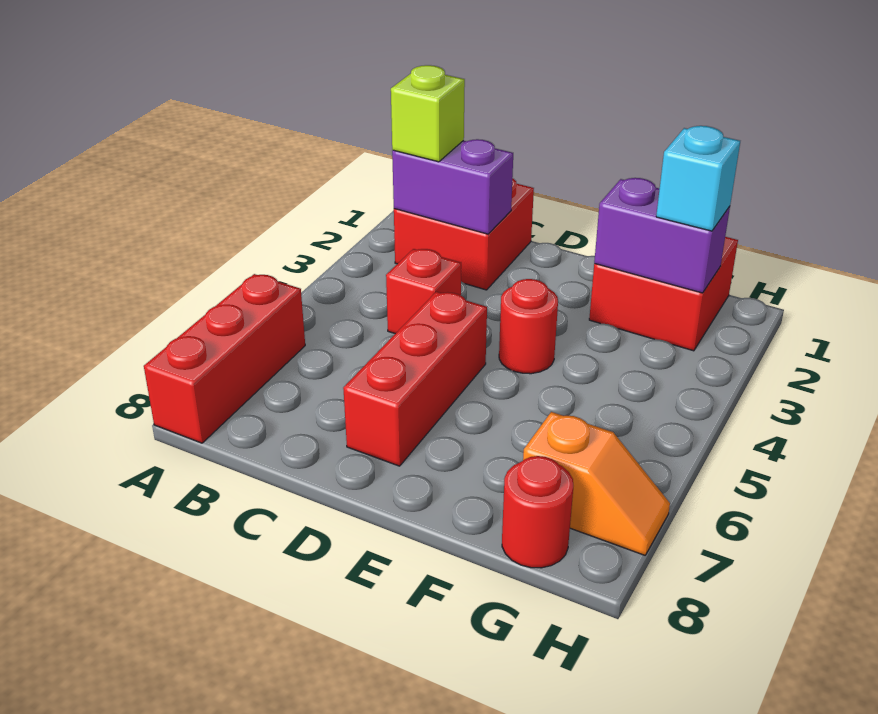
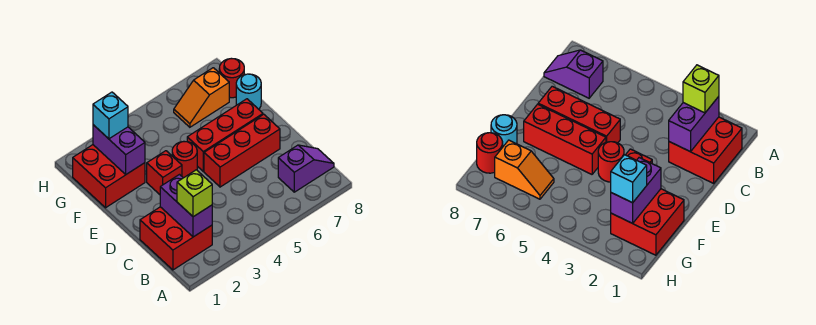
red 1x3 brick [144,274,305,443] -> red 1x3 brick moved to [187,99,263,171]
none -> purple 1x2 slope [278,145,334,192]
red 1x1 brick [386,249,461,334] -> red 1x1 brick moved to [147,151,182,195]
none -> cyan 1x1 round brick [236,74,261,109]
orange 1x2 slope [523,412,670,555] -> orange 1x2 slope turned to [174,68,229,127]

